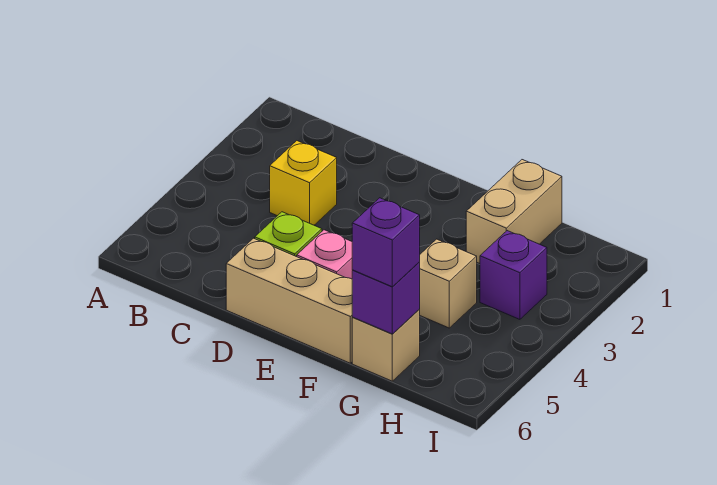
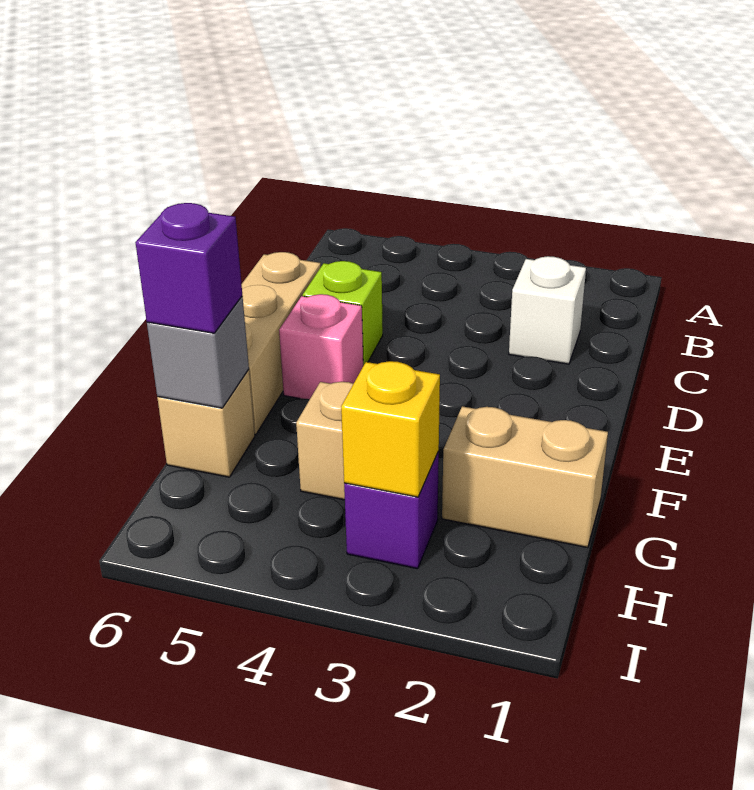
none -> white 1x1 brick [509,256,586,364]
yellow 1x1 brick [270,141,337,225] -> yellow 1x1 brick moved to [341,361,440,497]
purple 1x1 brick [352,262,420,334] -> grey 1x1 brick [147,296,249,408]

